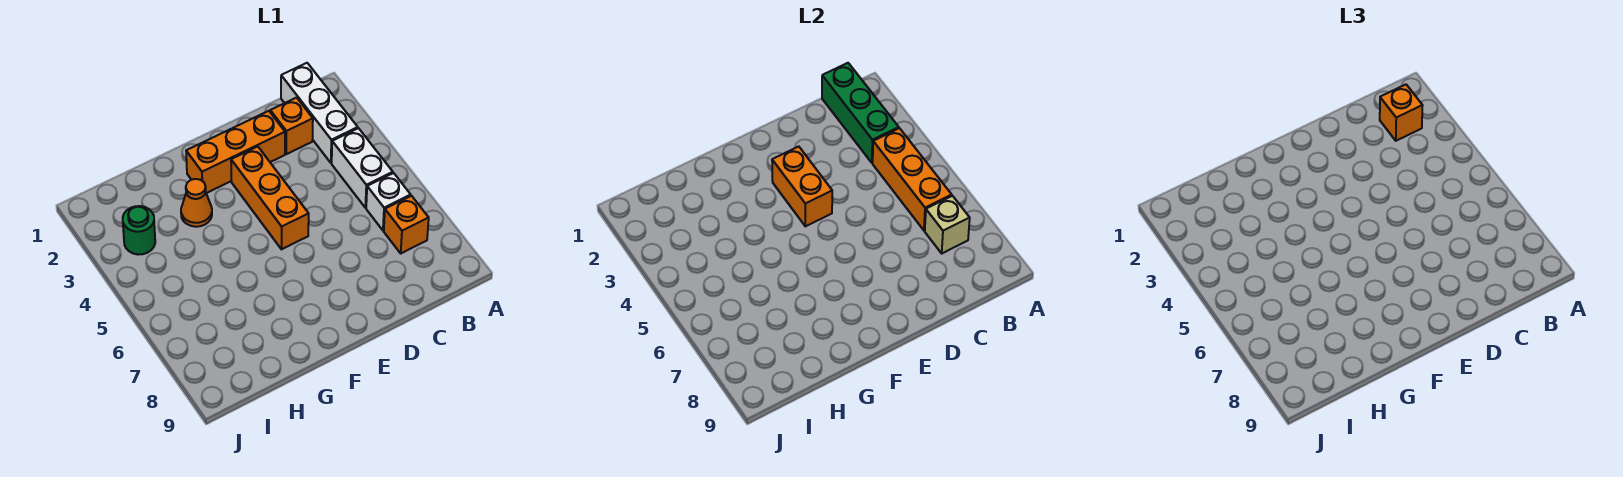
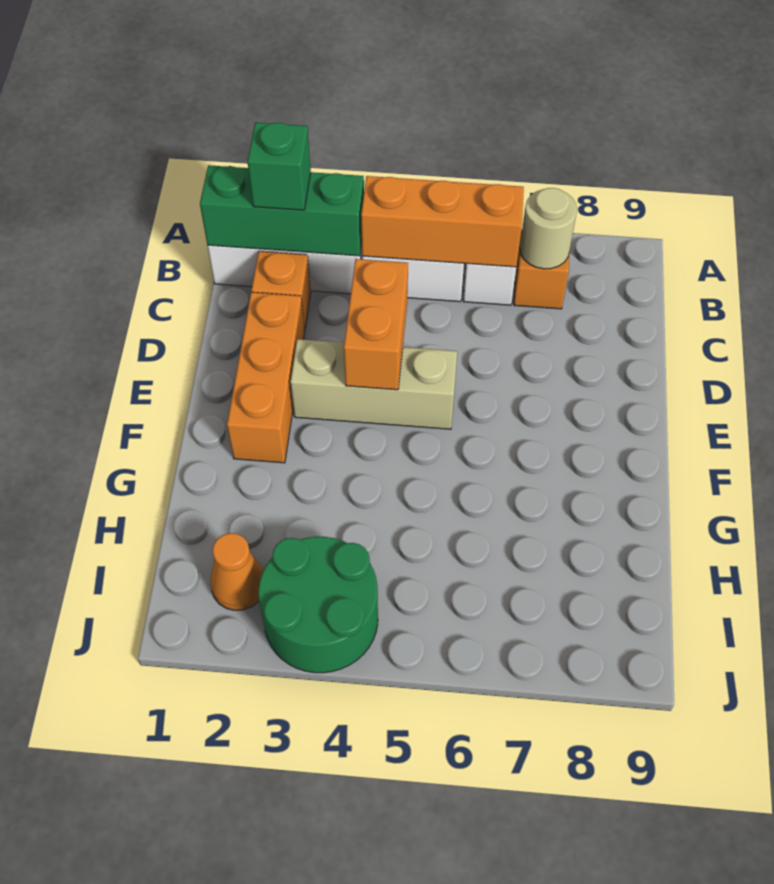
orange 1x1 brick [1380,85,1423,141] -> green 1x1 brick [247,122,311,210]
tan 1x1 brick [925,196,970,253] -> tan 1x1 round brick [520,188,577,269]
orange 1x3 brick [231,147,309,249] -> tan 1x3 brick [290,339,457,429]
orange 1x2 brick [772,147,832,226] -> orange 1x2 brick turned to [344,259,408,390]
orange 1x1 cone [181,179,212,227] -> orange 1x1 cone moved to [210,533,263,610]
green 1x1 round brick [123,206,155,255] -> green 2x2 round brick [258,537,378,673]

